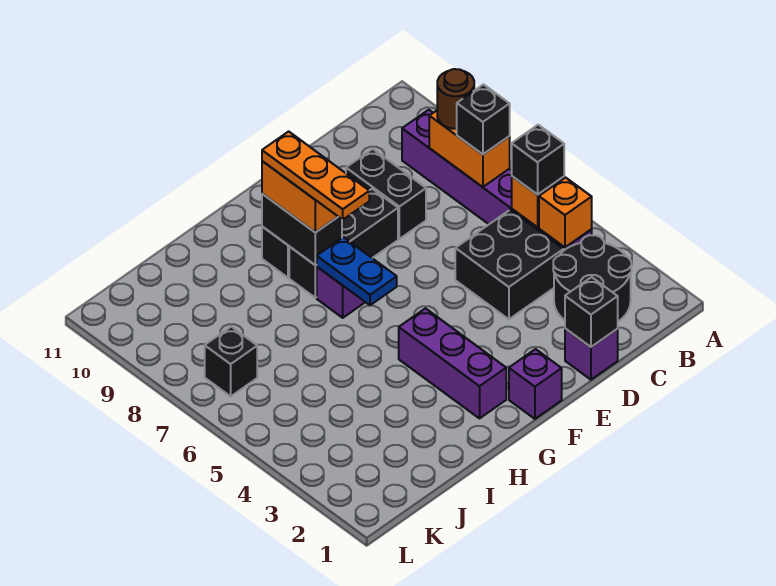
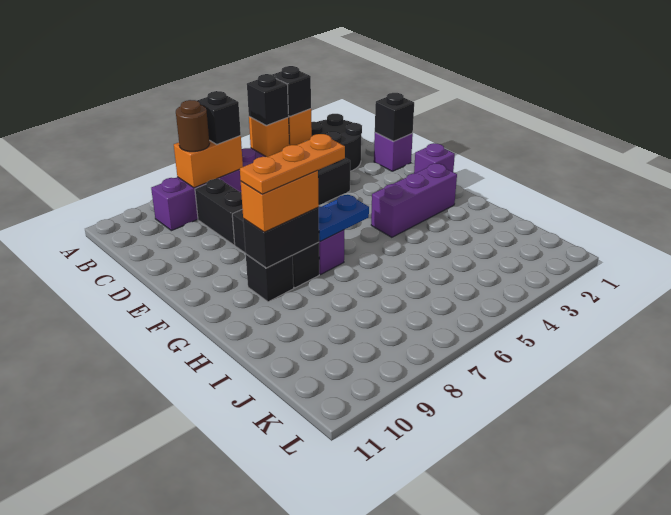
black 1x2 brick [346,149,426,239] -> black 1x2 brick turned to [195,179,242,245]
black 1x1 brick [205,327,257,396] -> black 1x1 brick moved to [272,66,311,117]

